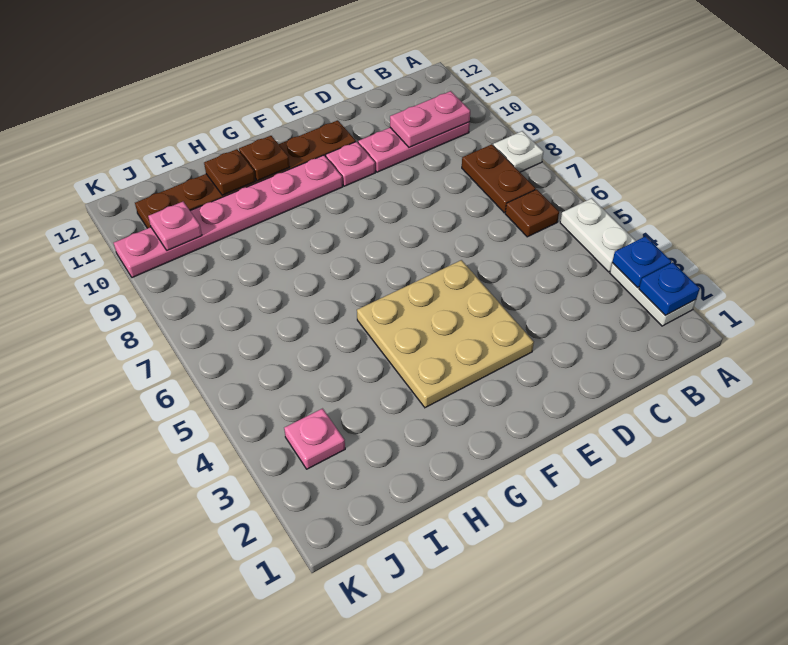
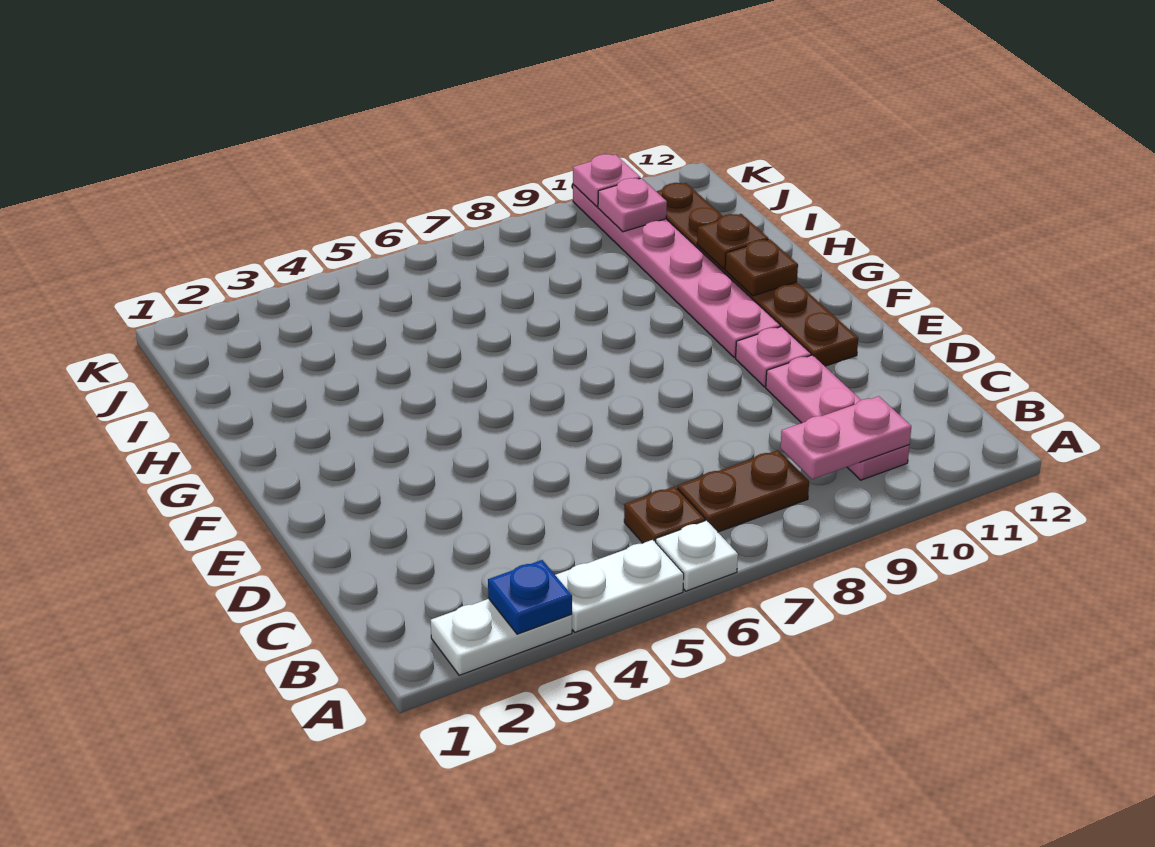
blue 1x1 plate [639,263,700,316] -> none
white 1x1 plate [493,131,543,172] -> white 1x1 plate moved to [656,520,738,591]
pink 1x2 plate [390,91,470,147] -> pink 1x2 plate turned to [780,396,911,479]
tan 3x3 plate [357,260,534,408] -> none
pink 1x1 plate [284,409,345,469] -> pink 1x1 plate moved to [573,154,640,207]

